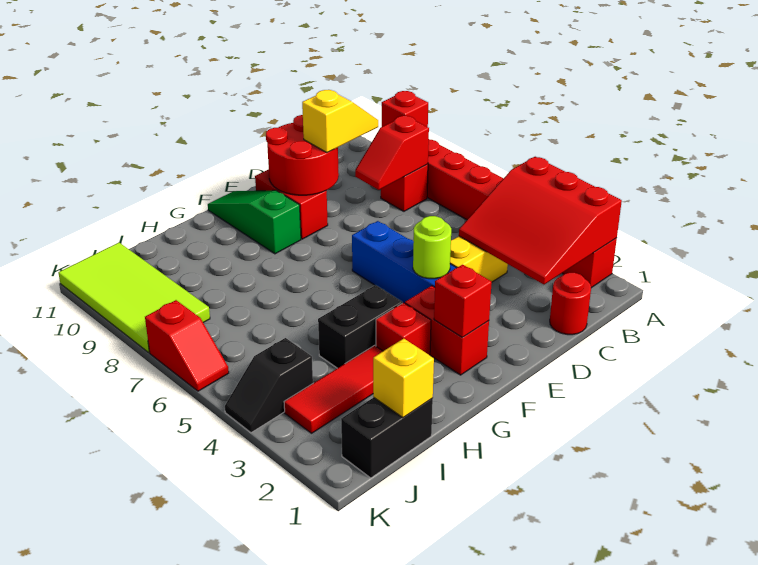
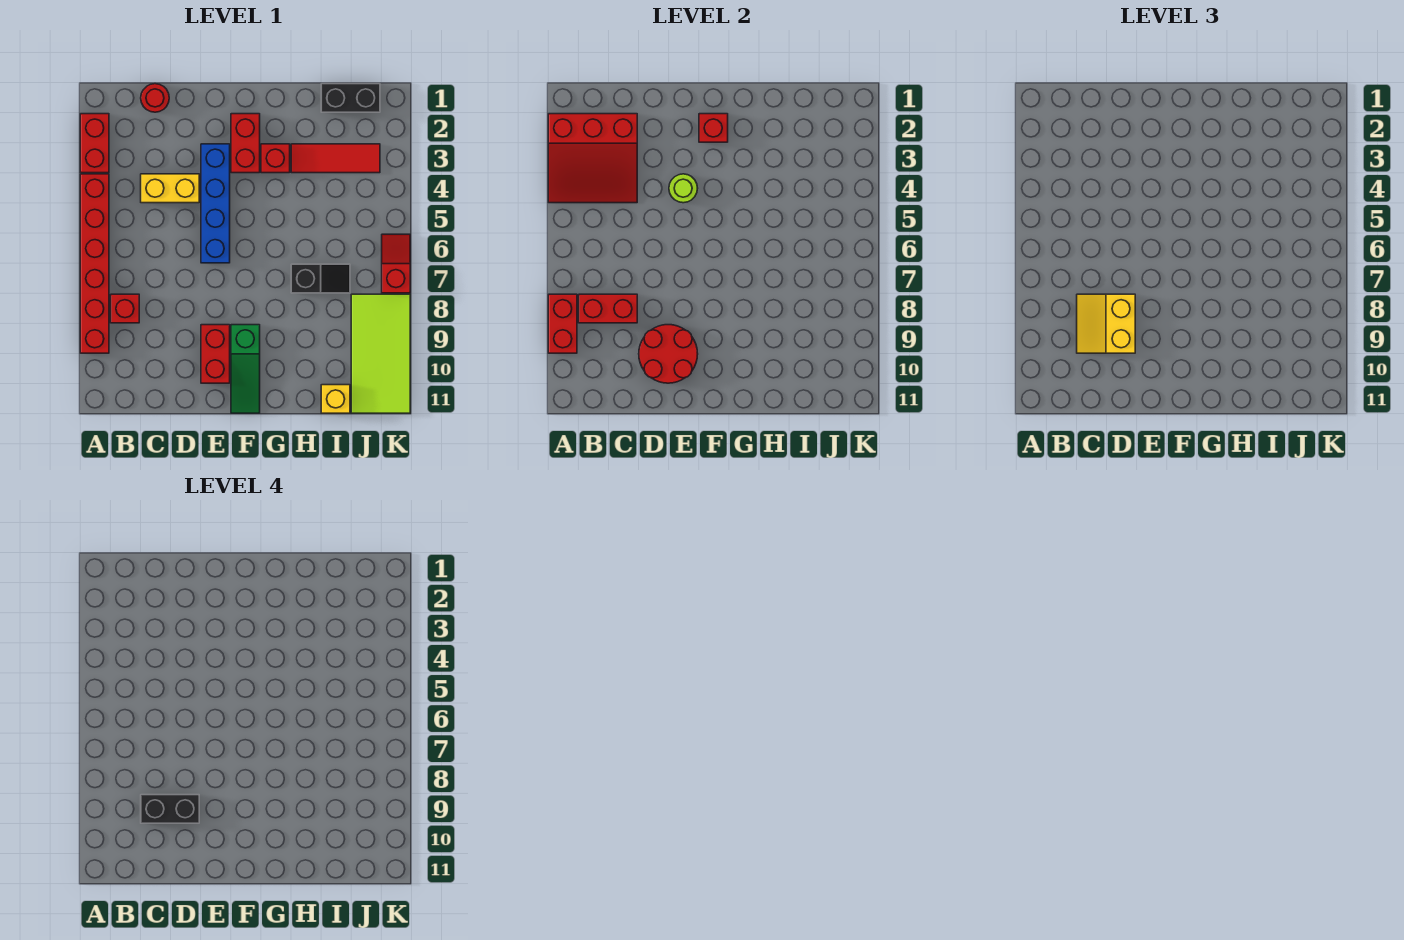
red 3x3 slope [459,157,622,284] -> red 3x3 slope turned to [548,114,637,203]
red 1x1 brick [382,91,428,127] -> red 1x2 brick [548,294,577,353]
red 1x2 slope [355,116,429,190] -> red 1x2 brick [579,294,637,323]
yellow 1x2 slope [302,90,378,153] -> yellow 2x2 slope [1077,294,1135,353]
black 1x2 brick [318,285,402,368] -> black 1x2 brick moved to [141,795,199,823]
yellow 1x1 brick [373,338,434,418] -> yellow 1x1 brick moved to [321,385,350,413]
black 1x2 slope [225,338,313,433] -> black 1x2 slope moved to [291,264,350,293]

